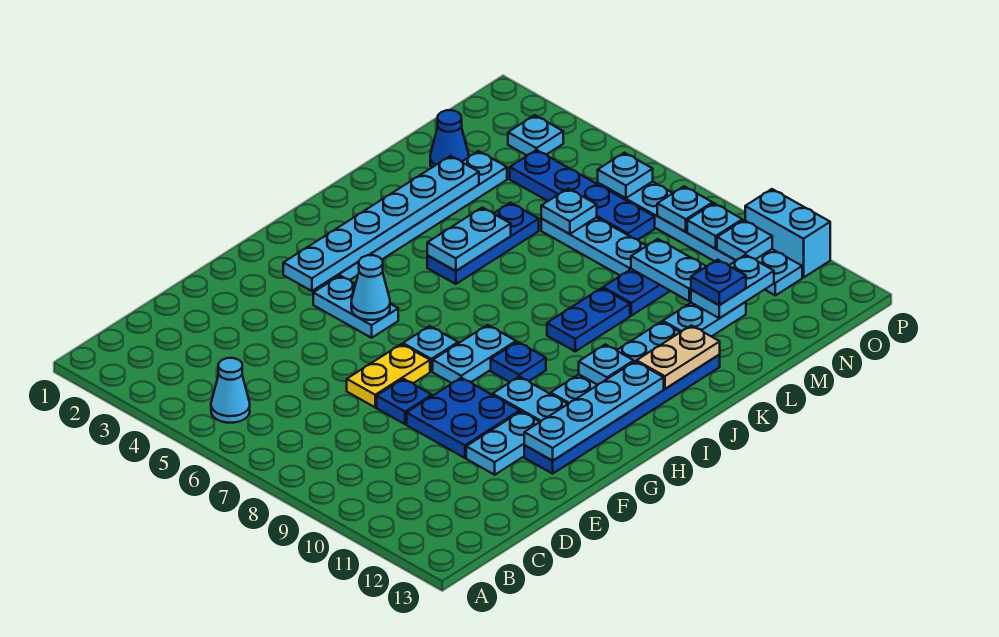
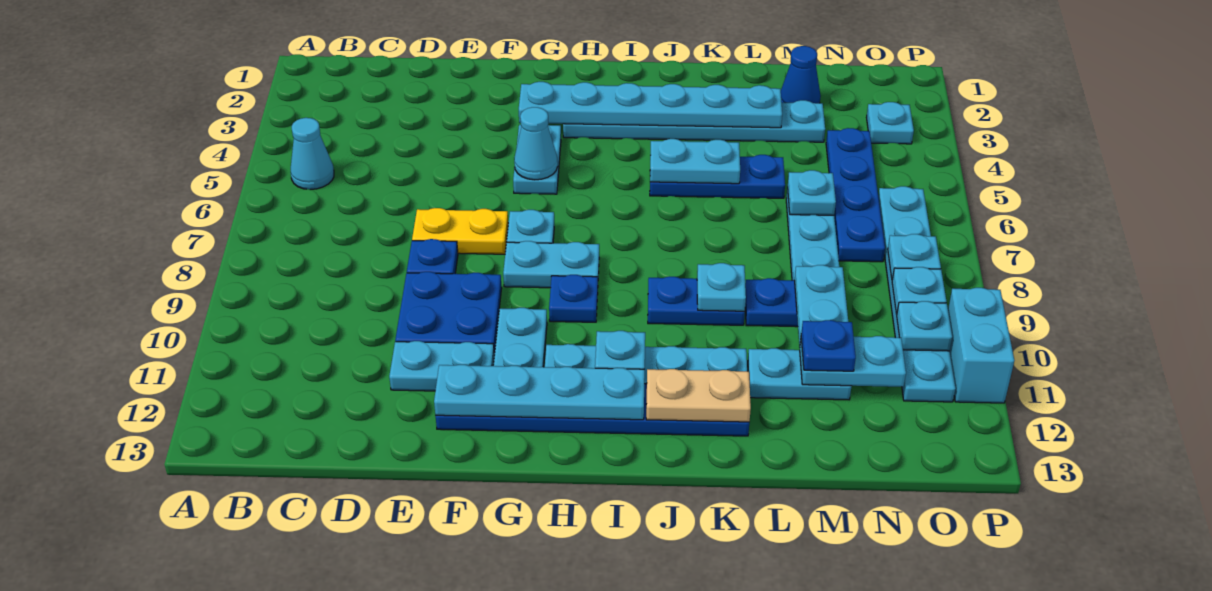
cyan 1x1 plate [598,153,653,198] -> cyan 1x1 plate moved to [697,263,746,312]

